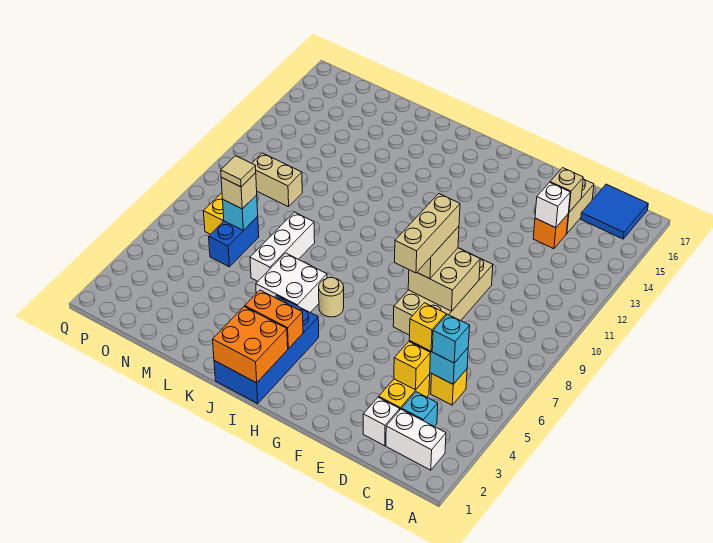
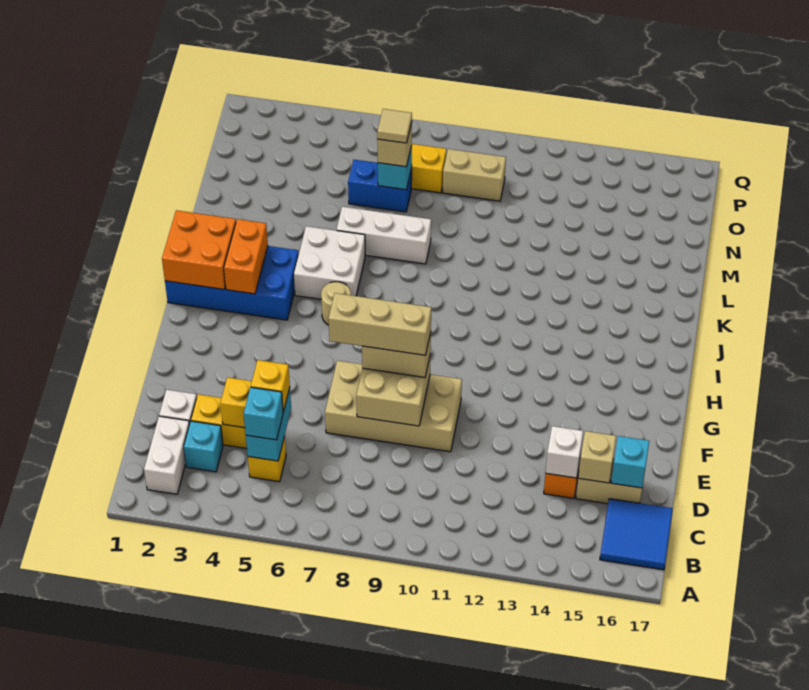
none -> cyan 1x1 brick [611,436,649,488]
tan 1x2 brick [252,153,302,207] -> tan 1x2 brick turned to [443,149,506,201]

